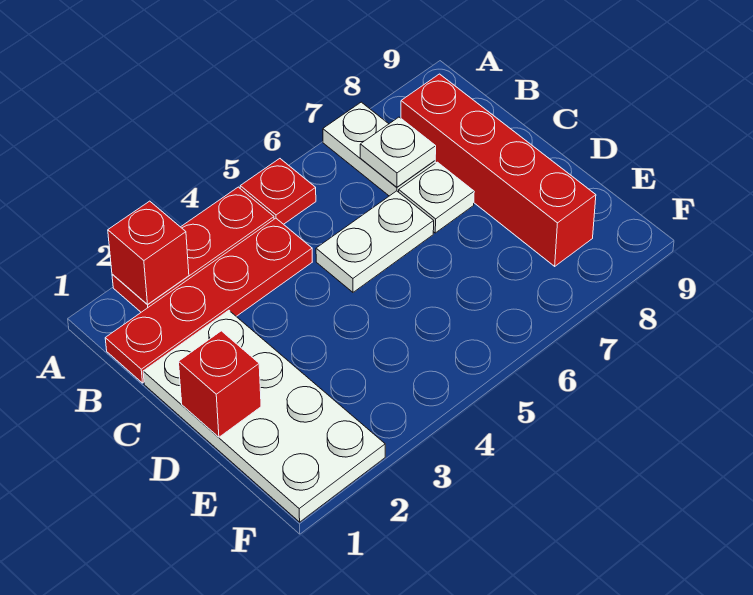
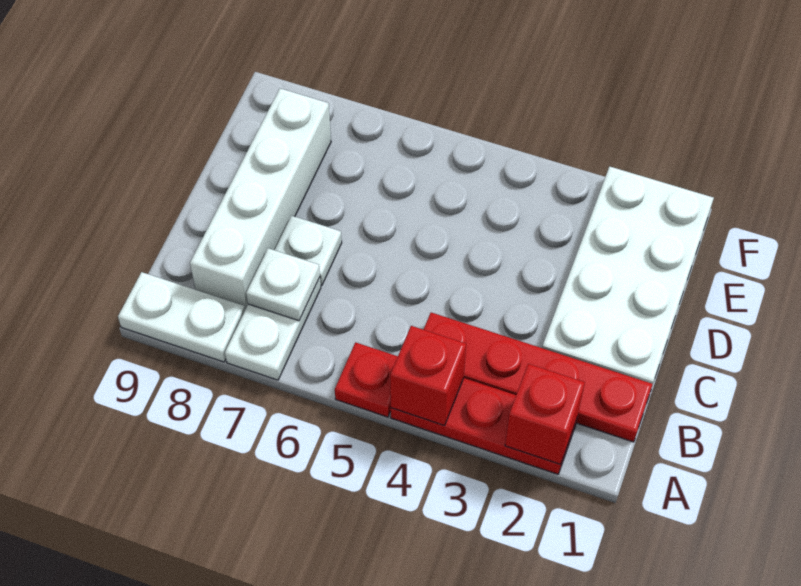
red 1x4 brick [401,74,596,266] -> white 1x4 brick [190,88,331,310]
white 1x2 plate [316,191,434,292] -> white 1x2 plate moved to [118,272,245,362]
red 1x1 brick [179,331,261,437] -> red 1x1 brick moved to [390,326,466,426]

